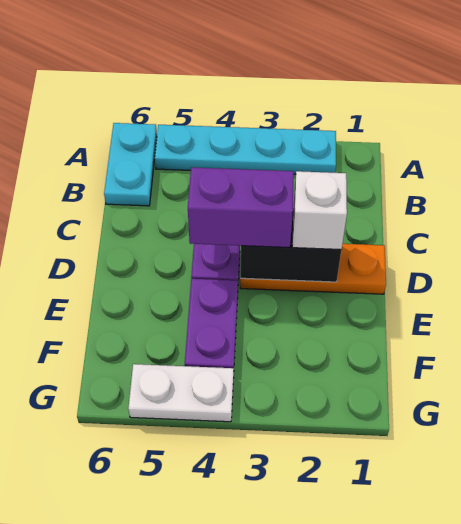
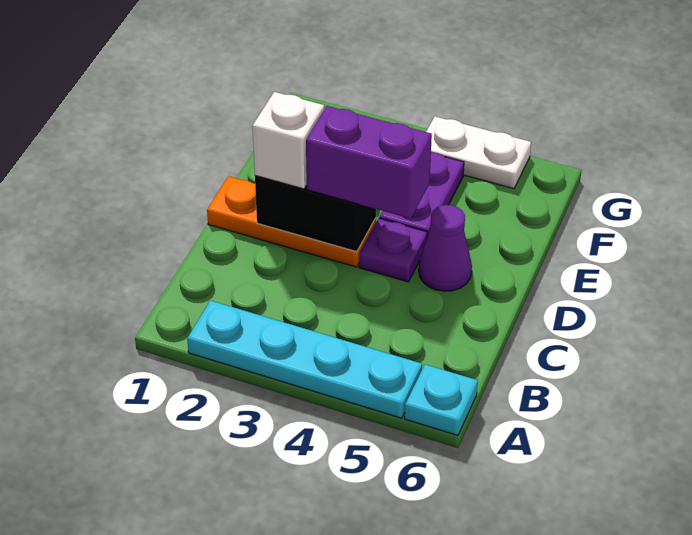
cyan 1x2 plate [104,123,157,206] -> cyan 1x1 plate [405,365,478,435]
none -> purple 1x1 cone [419,205,472,291]

